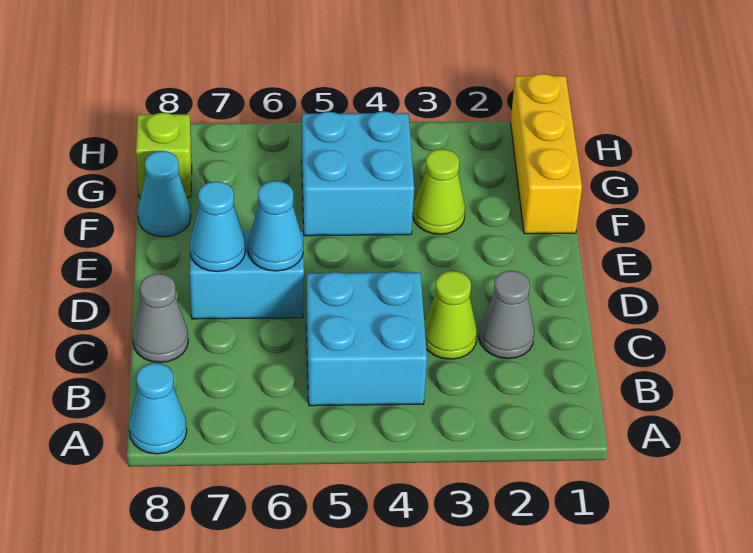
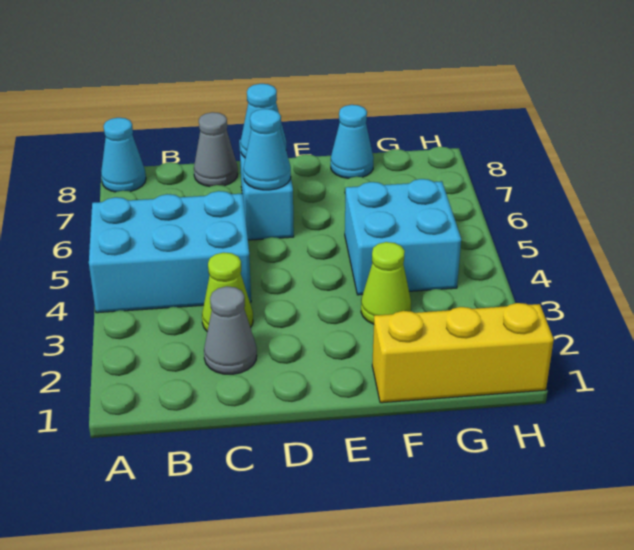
cyan 2x2 brick [306,272,427,406] -> cyan 2x3 brick [89,191,251,313]
lime 1x1 brick [136,113,192,198] -> none

